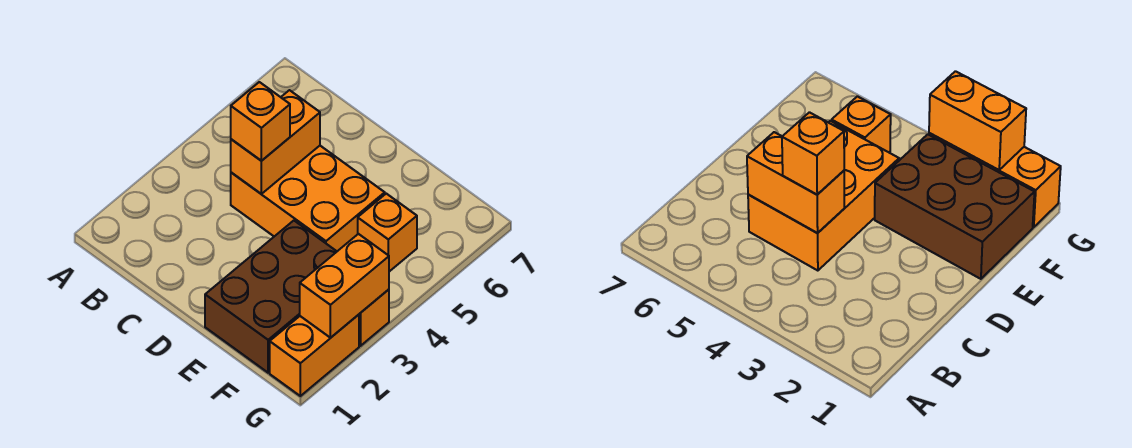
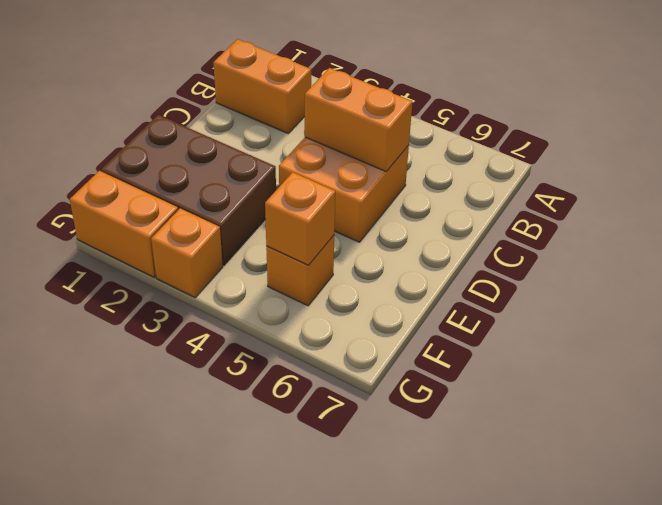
orange 2x3 brick [231,146,385,251] -> orange 2x2 brick [279,137,409,242]
orange 1x1 brick [231,82,290,161] -> orange 1x1 brick moved to [265,172,335,265]
orange 1x2 brick [300,234,389,338] -> orange 1x2 brick moved to [213,39,311,133]

